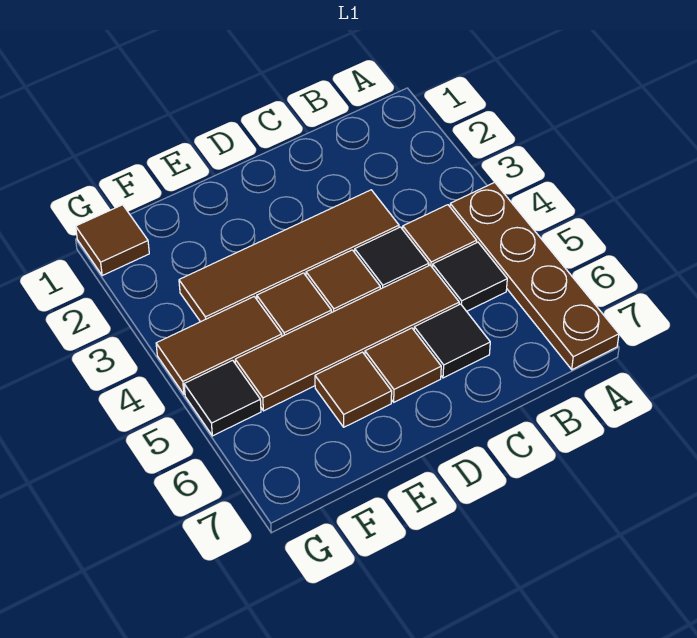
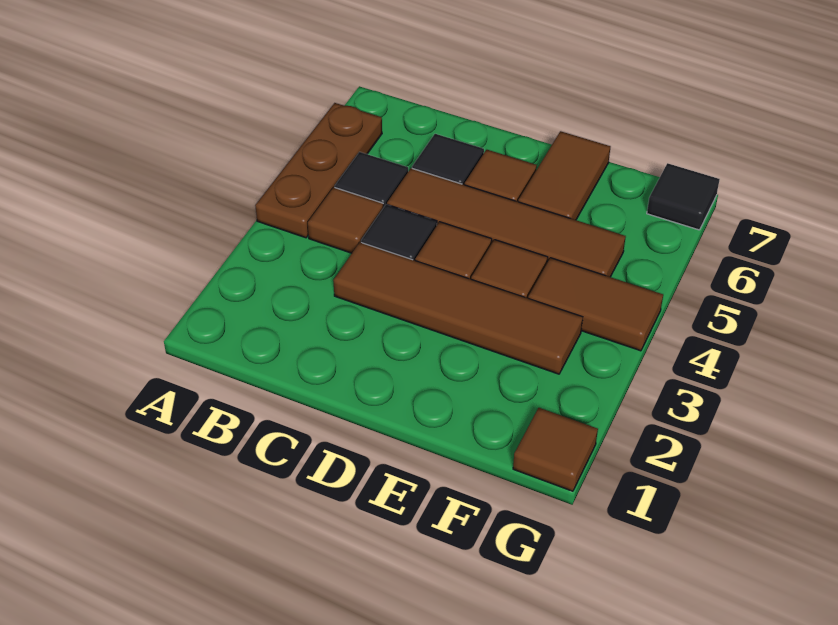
brown 1x4 plate [450,182,619,370] -> brown 1x3 plate [255,103,382,238]
brown 1x1 tile [315,352,392,427] -> brown 1x2 tile [518,131,610,220]
black 1x1 tile [184,360,261,436] -> black 1x1 tile moved to [647,163,720,230]

